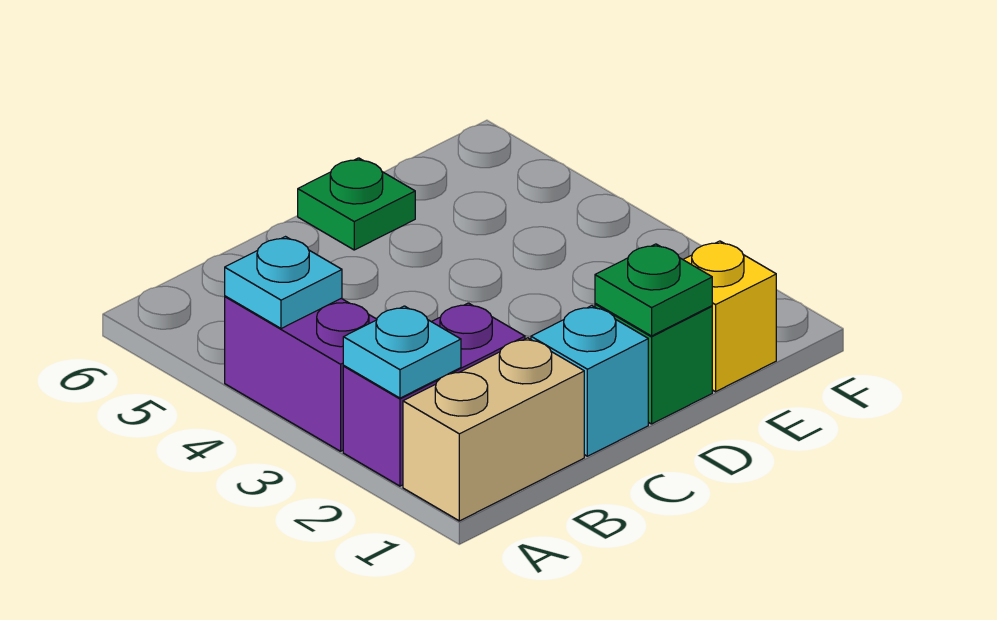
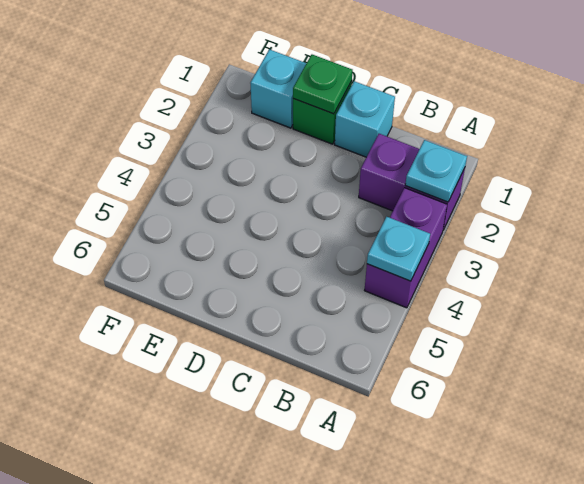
tan 1x2 brick [403,338,584,521] -> none
green 1x1 plate [298,158,415,250] -> none
yellow 1x1 brick [683,241,776,392] -> cyan 1x1 brick [250,49,306,128]

